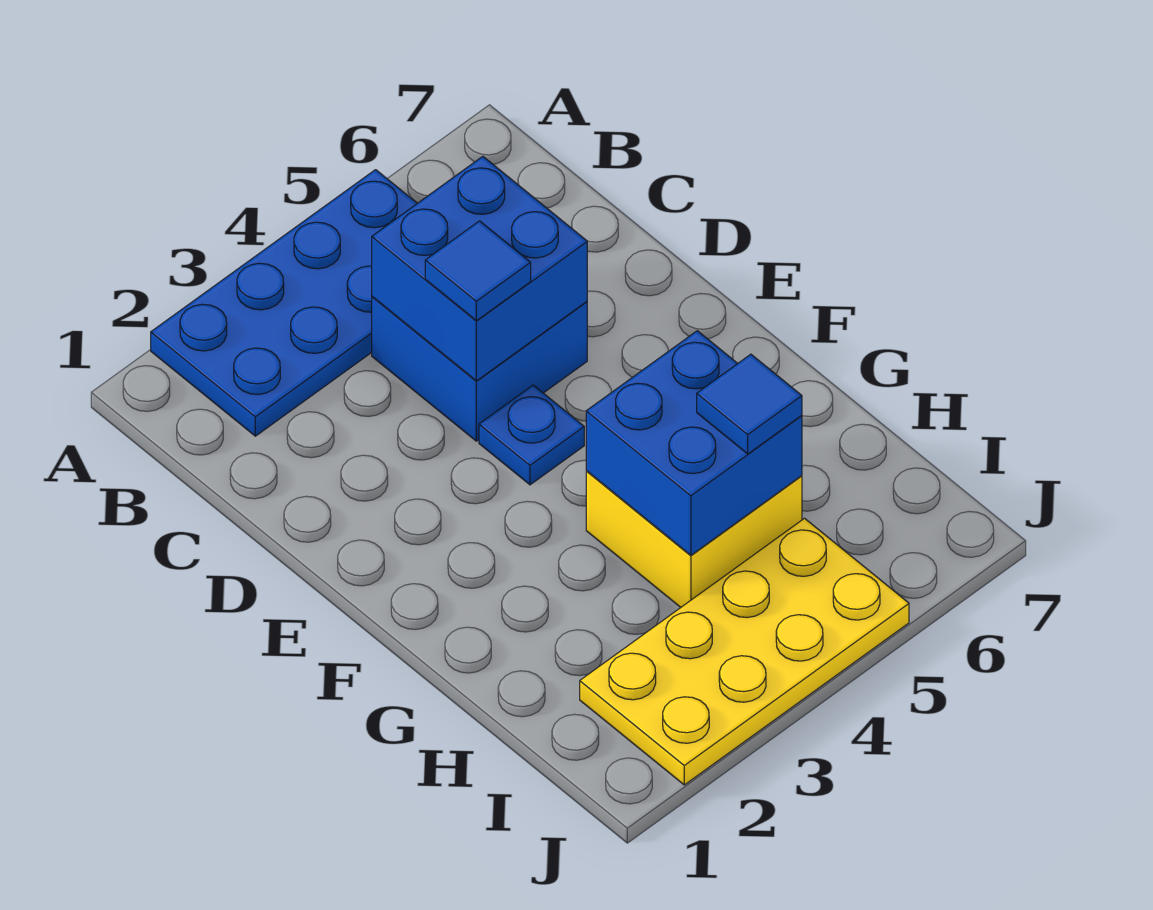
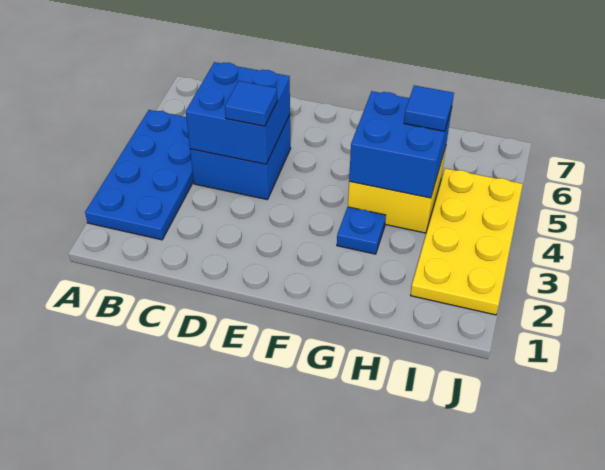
blue 1x1 plate [479,385,584,485] -> blue 1x1 plate moved to [337,207,386,254]

